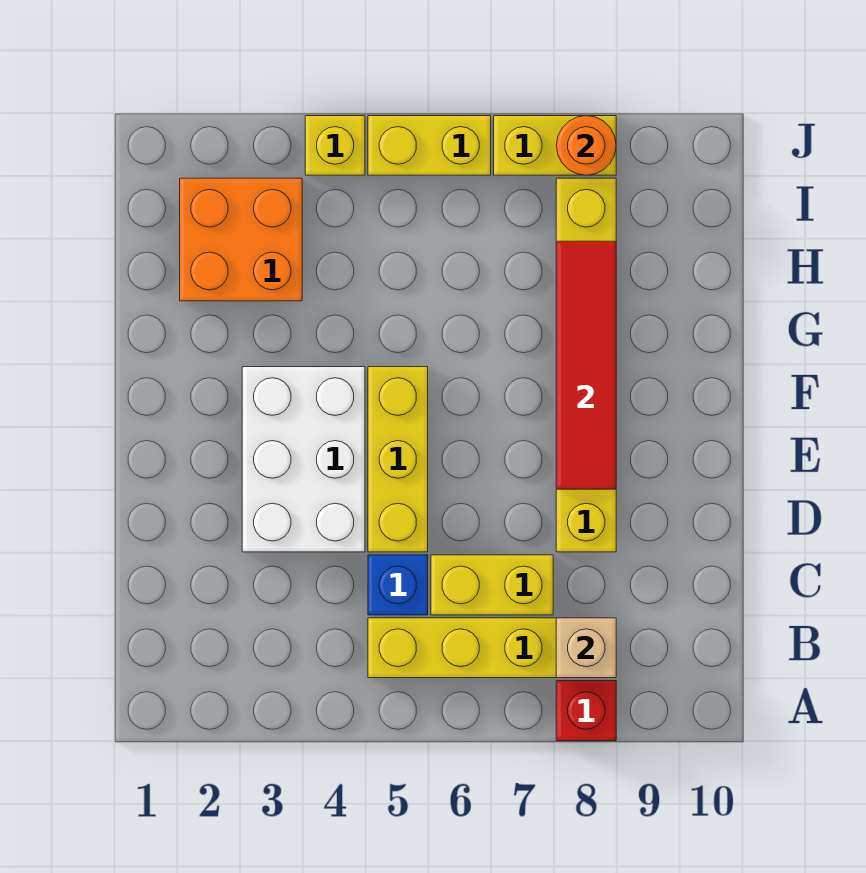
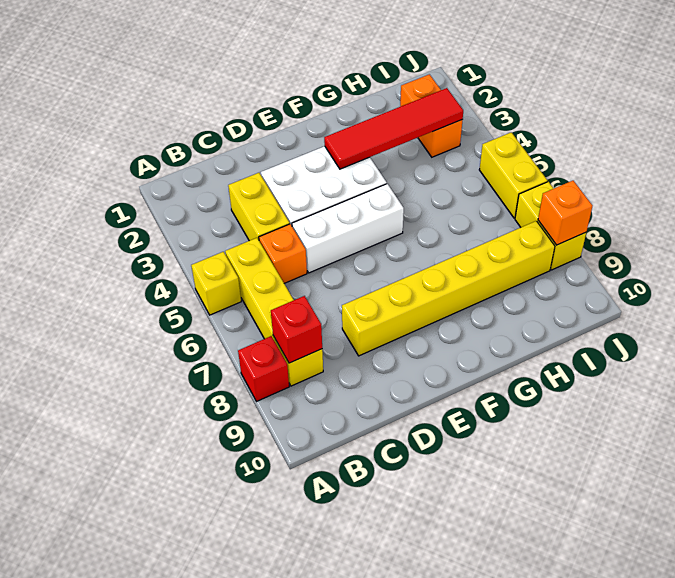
tan 1x1 brick [556,618,616,678] -> red 1x1 brick [271,296,322,363]
blue 1x1 brick [368,555,428,615] -> orange 1x1 brick [259,224,307,283]
yellow 1x2 brick [431,555,553,615] -> yellow 1x2 brick moved to [228,173,290,241]
yellow 1x3 brick [368,367,428,552] -> white 1x3 brick [292,184,404,273]
red 1x4 tile [556,241,616,489] -> red 1x4 tile moved to [324,88,463,169]
orange 2x2 brick [180,178,302,301] -> orange 1x2 brick [400,74,462,157]
yellow 1x1 brick [305,116,365,175] -> yellow 1x1 brick moved to [191,252,241,315]
orange 1x1 round brick [556,116,616,175] -> orange 1x1 brick [538,181,593,245]

